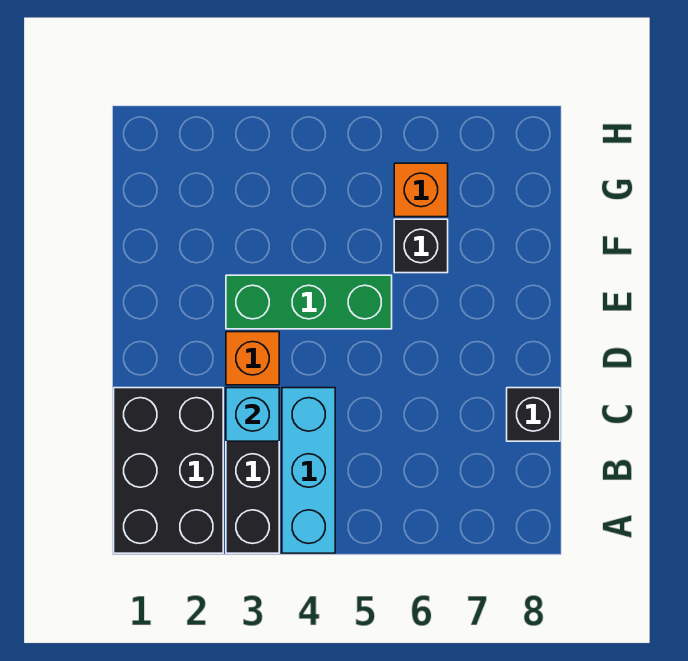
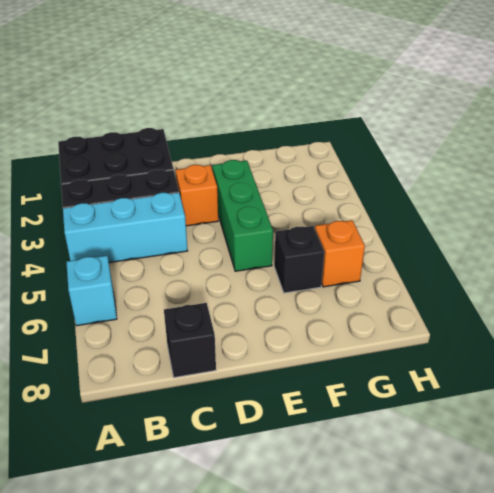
cyan 1x1 brick [226,388,279,441] -> cyan 1x1 brick moved to [66,256,117,326]

